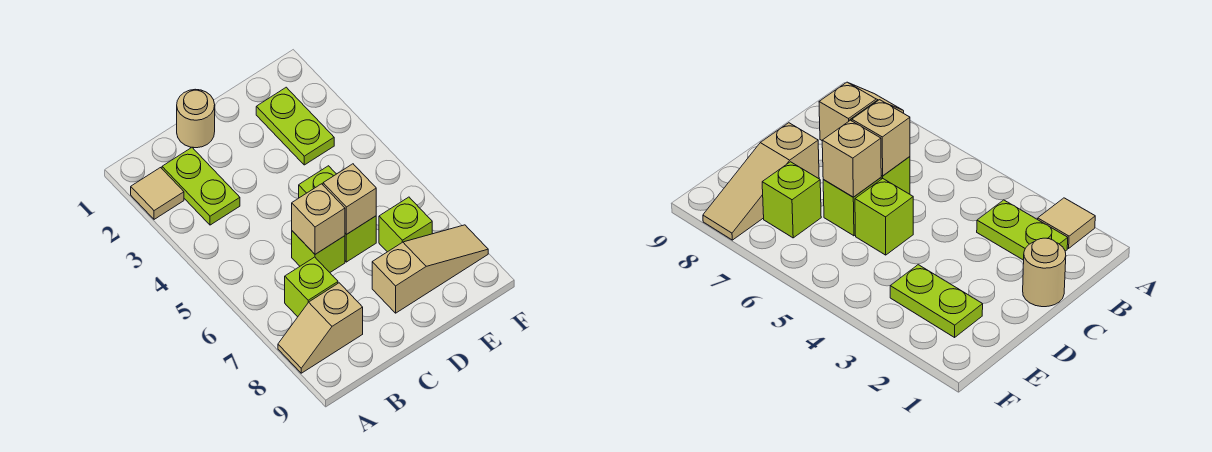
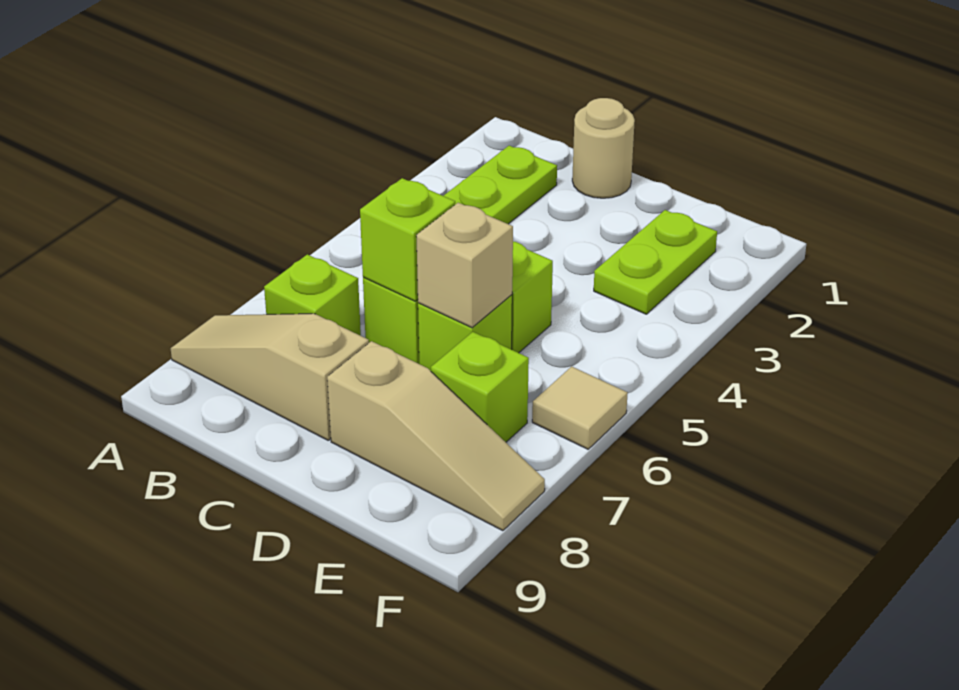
tan 1x1 tile [131,168,184,219] -> tan 1x1 tile moved to [532,366,628,449]
tan 1x2 slope [278,283,363,373] -> tan 1x3 slope [171,314,369,440]
tan 1x1 brick [292,184,345,254] -> lime 1x1 brick [360,178,455,301]

